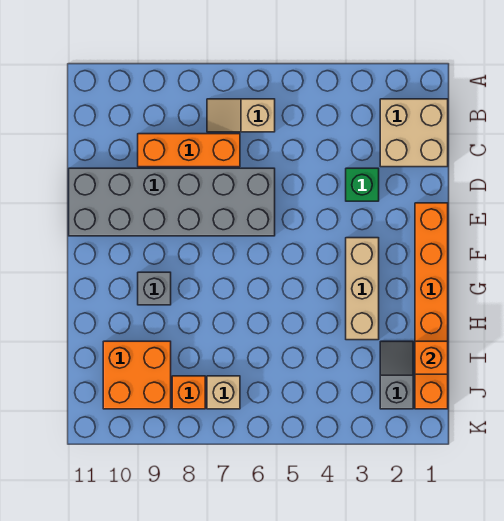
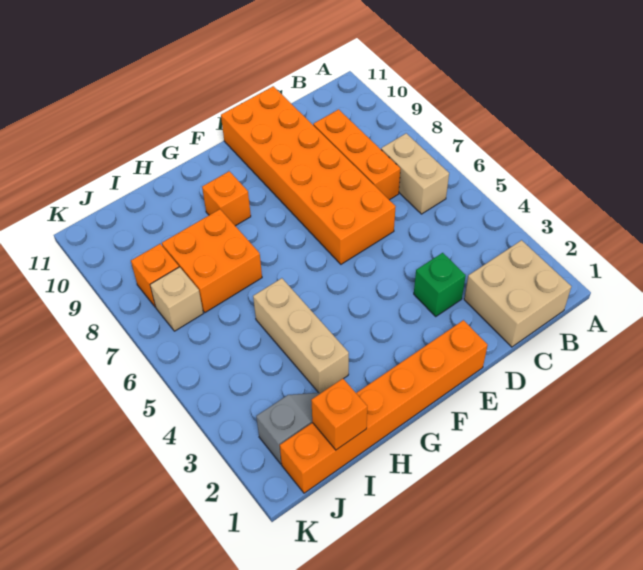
tan 1x2 slope [207,99,275,132] -> tan 1x2 brick [381,133,449,214]
grey 2x6 brick [69,168,275,236] -> orange 2x6 brick [221,86,396,264]
tan 1x3 brick [346,238,379,340] -> tan 1x3 brick turned to [253,278,349,393]
grey 1x1 brick [138,272,171,305] -> orange 1x1 brick [202,171,251,226]
orange 2x2 brick [103,341,171,409] -> orange 2x2 brick moved to [162,209,262,313]

